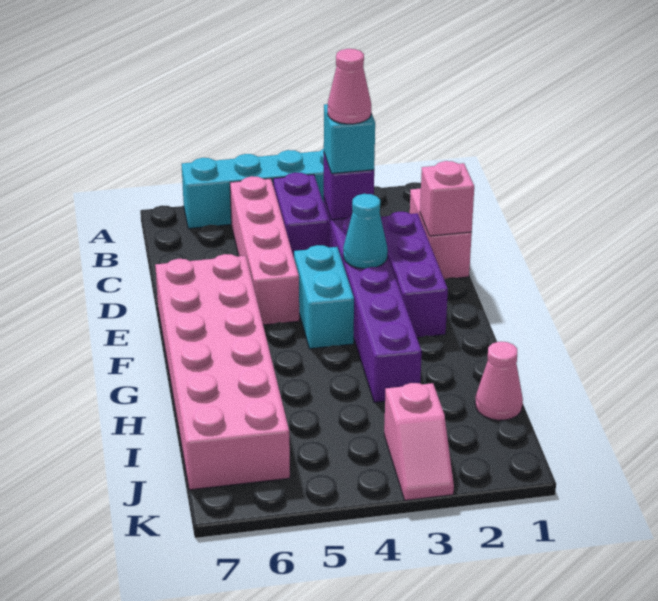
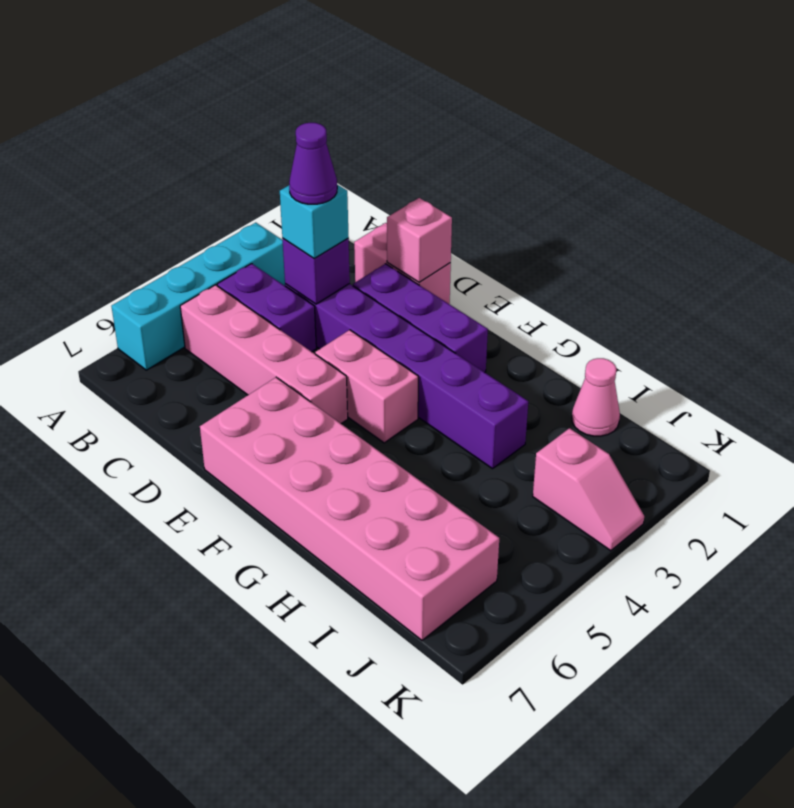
pink 1x1 cone [328,49,371,124] -> purple 1x1 cone [289,123,337,204]
cyan 1x1 cone [343,194,388,269] -> none
cyan 1x2 brick [294,245,354,349] -> pink 1x2 brick [315,330,418,443]

